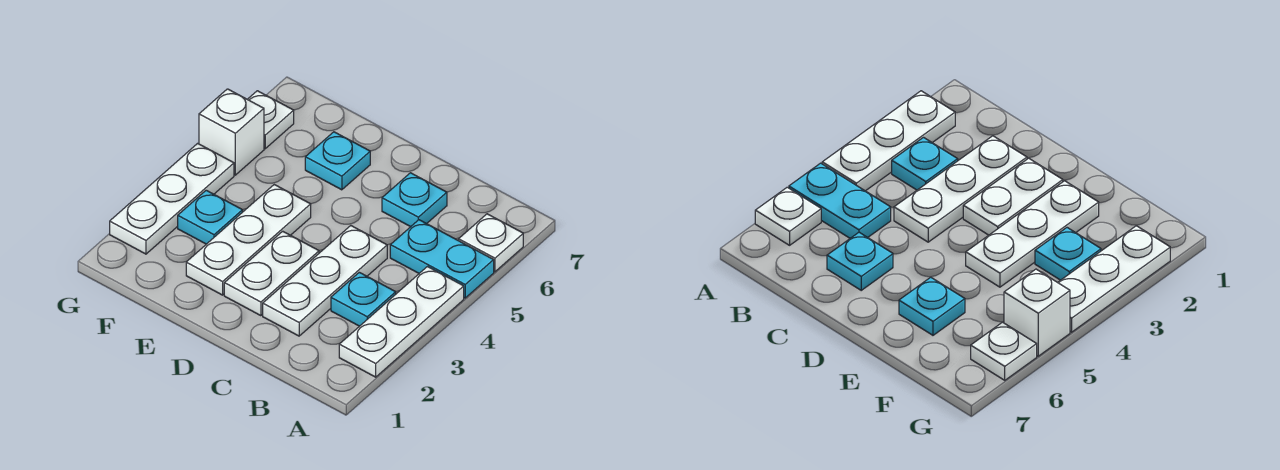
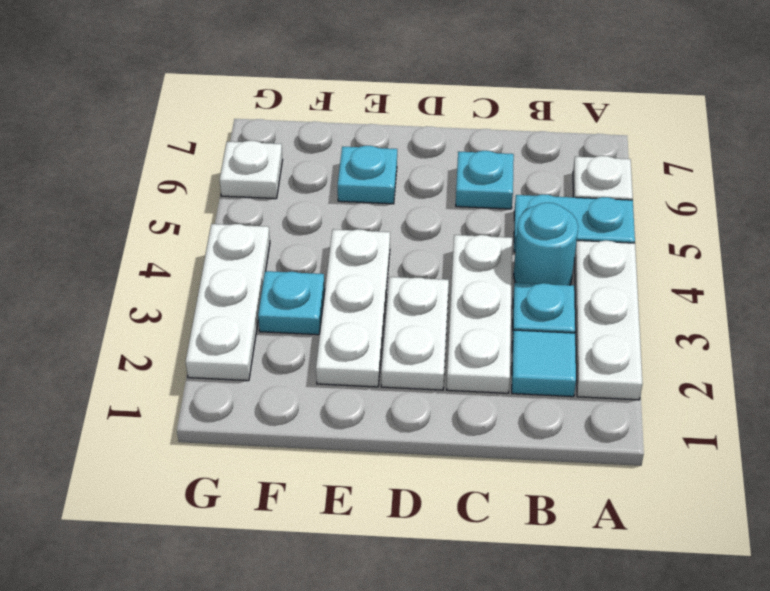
none -> cyan 1x1 tile [512,330,576,397]
none -> cyan 1x1 round brick [514,203,578,285]
white 1x1 brick [199,89,264,175] -> none

